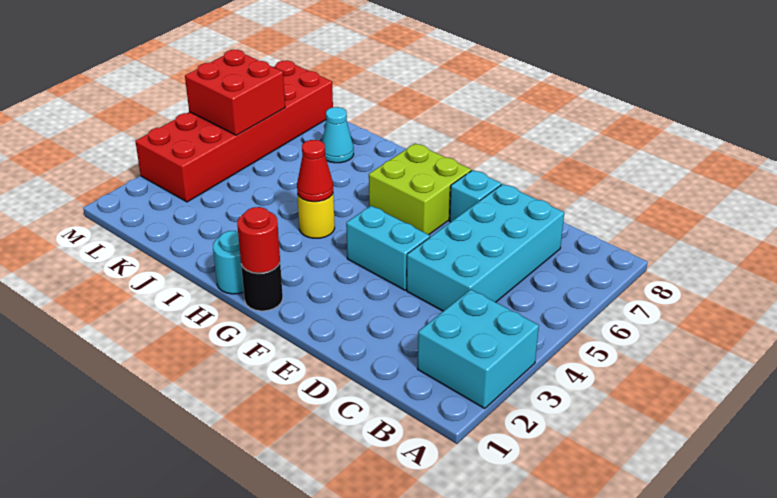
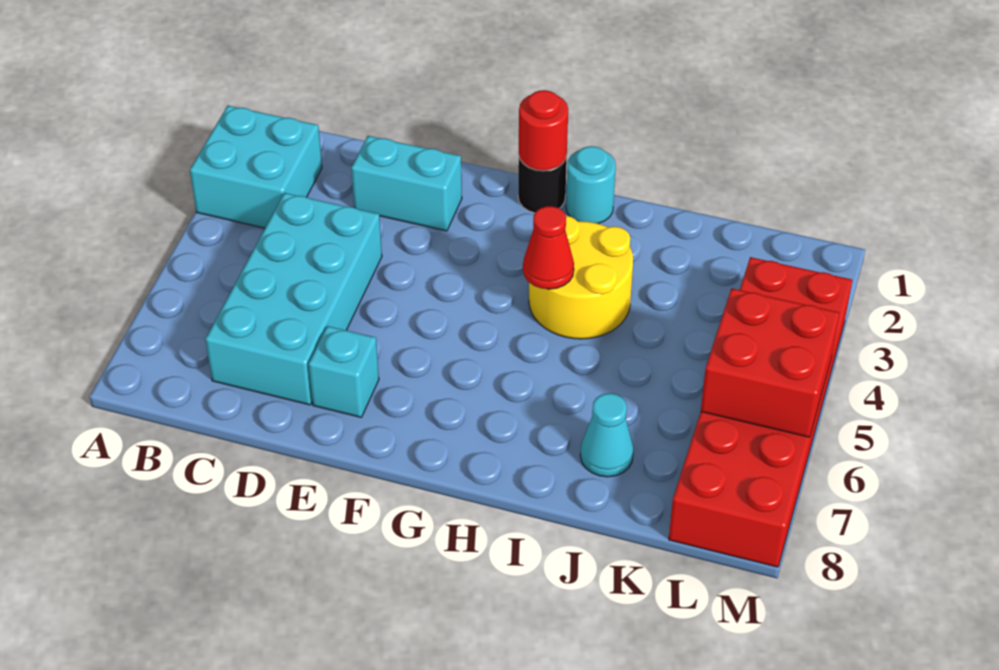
cyan 1x2 brick [346,206,430,290] -> cyan 1x2 brick moved to [351,136,462,231]
lime 2x2 brick [369,144,471,235] -> none
yellow 1x1 round brick [298,194,335,238] -> yellow 2x2 round brick [529,216,633,339]

